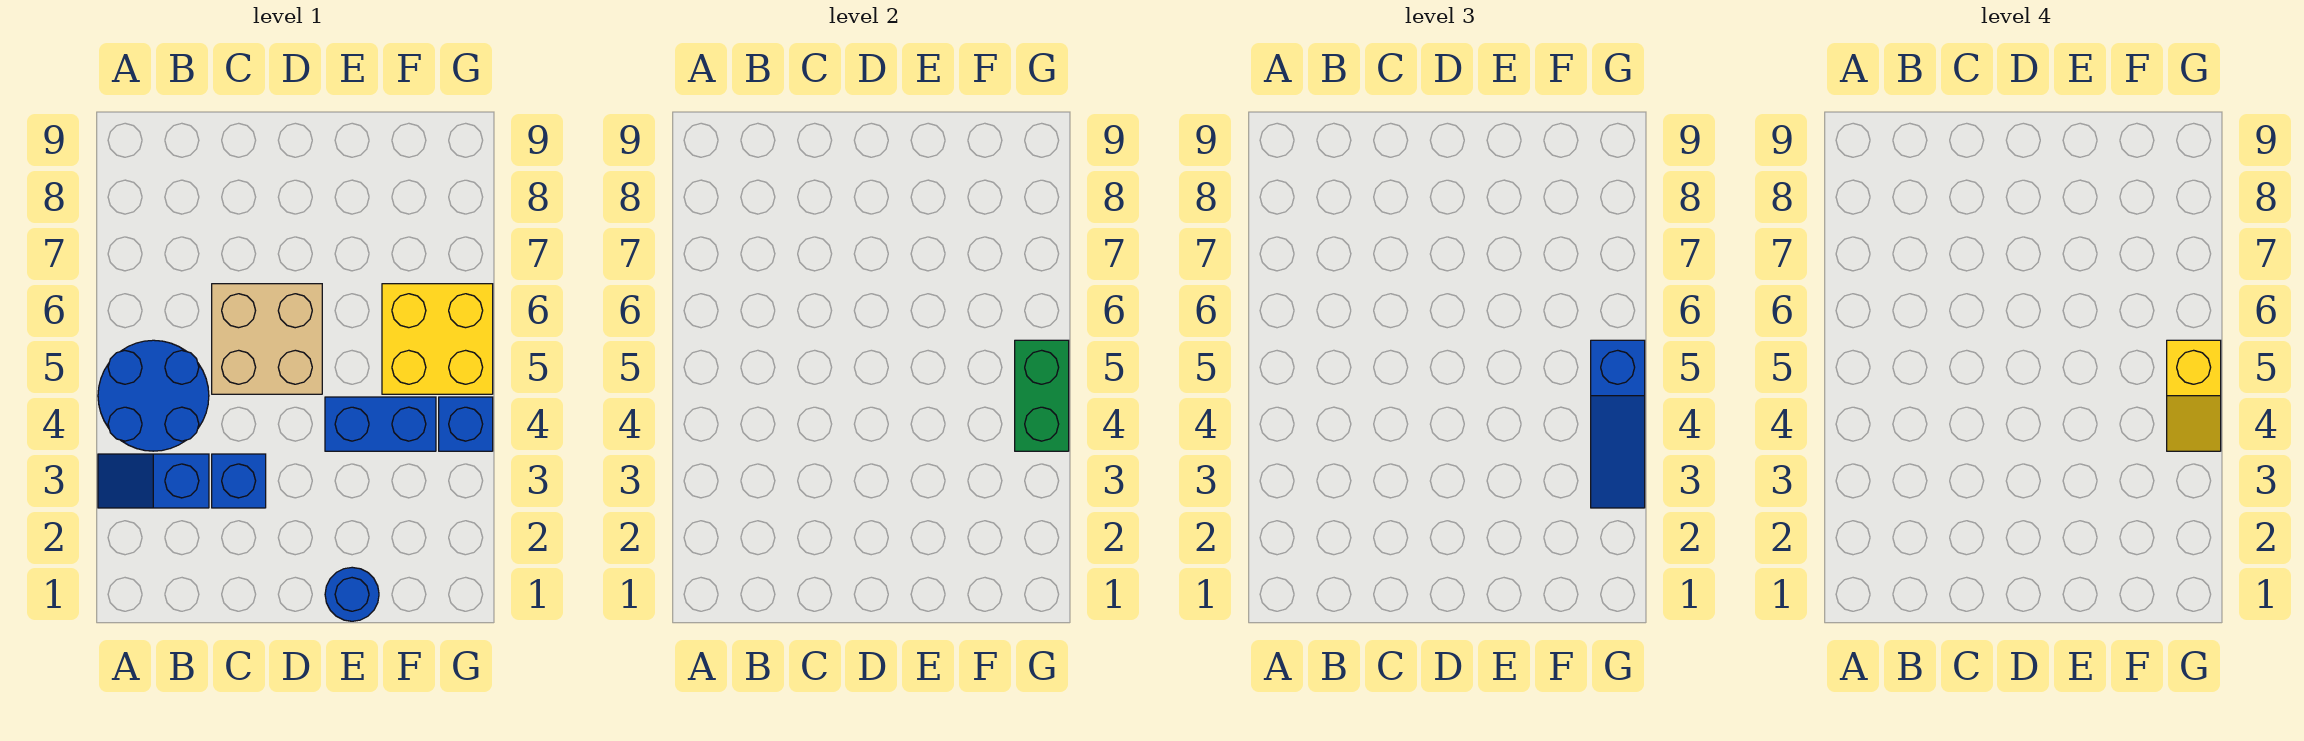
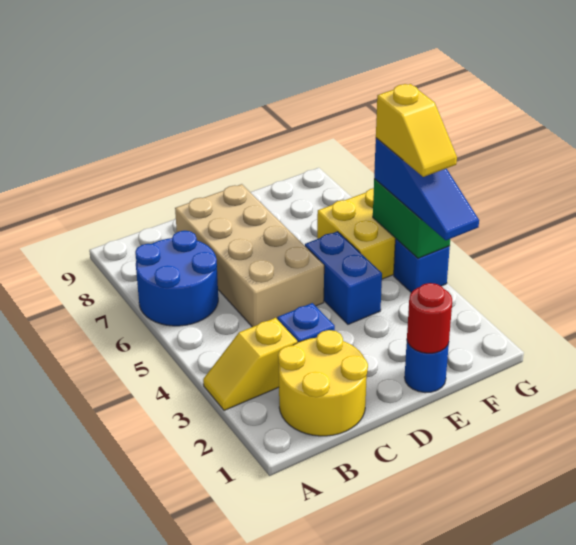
blue 1x2 slope [98,454,209,508] -> yellow 1x2 slope [203,318,297,410]
blue 2x2 round brick [98,340,209,451] -> blue 2x2 round brick moved to [135,231,218,326]
none -> yellow 2x2 round brick [278,330,368,436]
tan 2x2 brick [212,284,322,394] -> tan 2x4 brick [175,184,324,327]
none -> red 1x1 round brick [407,283,452,353]
blue 1x2 brick [325,397,436,451] -> blue 1x2 brick turned to [305,231,382,324]

